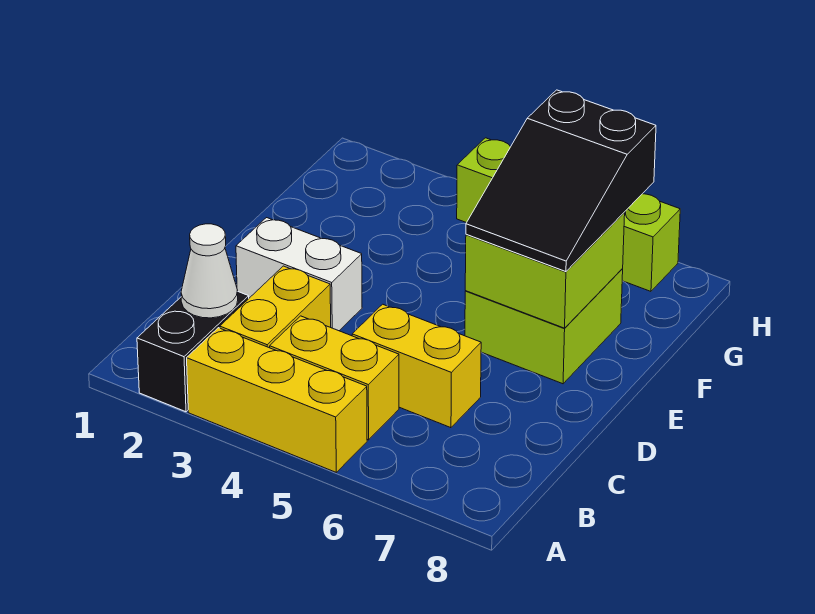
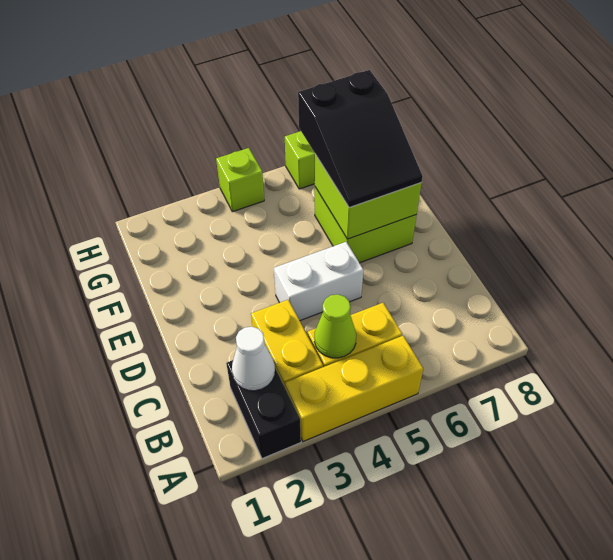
none -> lime 1x1 cone [314,294,356,358]
yellow 1x2 brick [352,304,481,428] -> none
white 1x2 brick [236,218,362,331] -> white 1x2 brick moved to [274,242,363,320]

